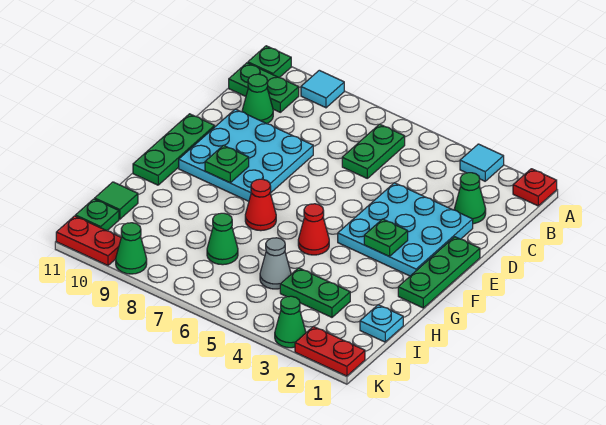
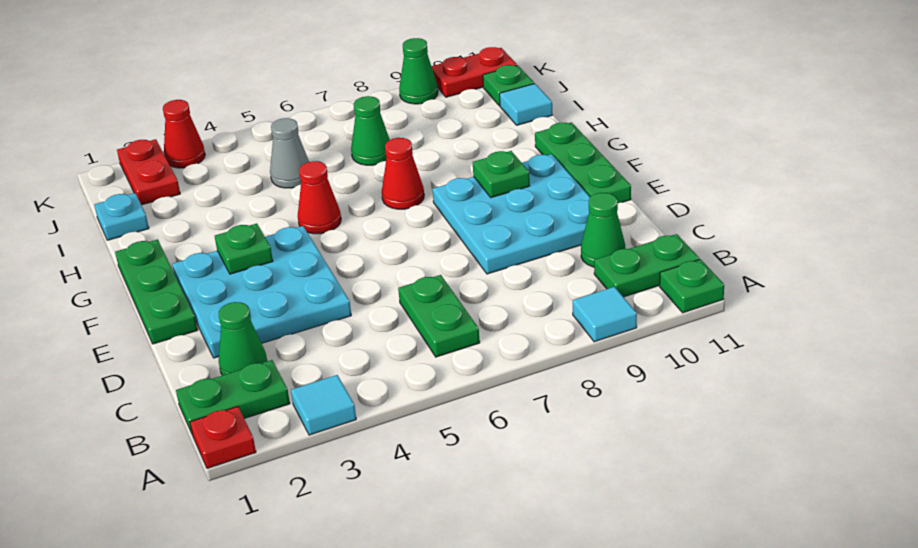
green 1x2 plate [280,268,350,317] -> green 1x2 plate moved to [176,360,290,435]
green 1x1 tile [95,182,138,219] -> cyan 1x1 tile [500,84,552,125]
red 1x2 plate [295,326,365,376] -> red 1x2 plate turned to [117,139,180,205]
green 1x1 cone [275,296,306,348] -> red 1x1 cone [163,100,205,168]

